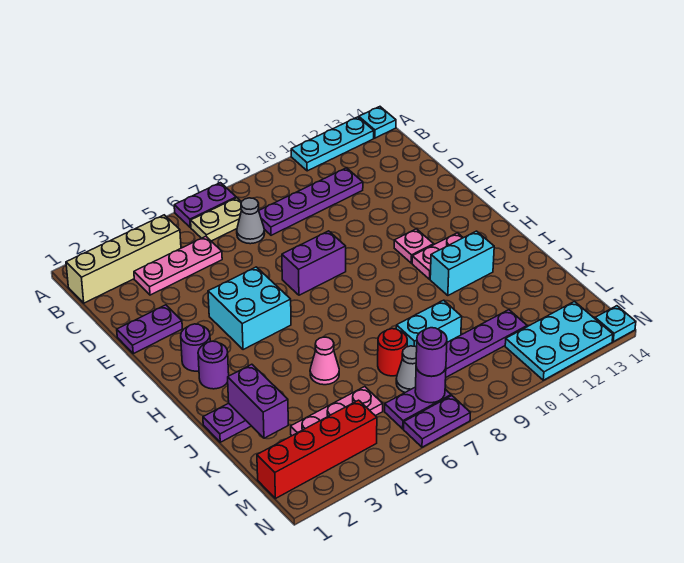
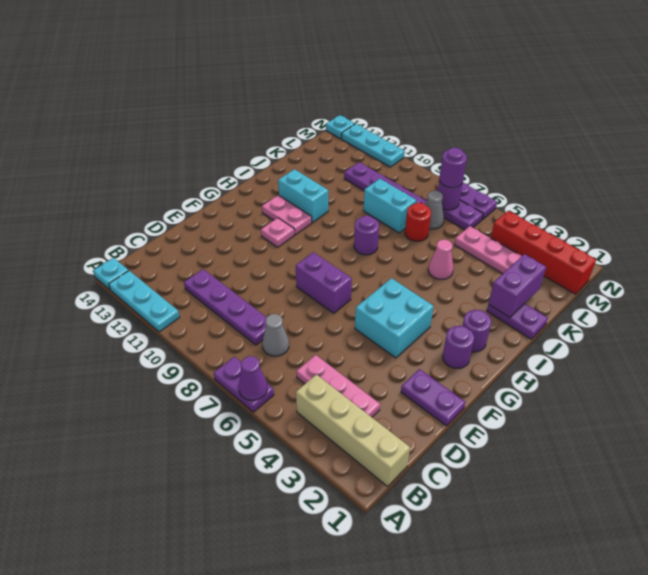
none -> purple 1x1 cone [239,356,267,401]
tan 1x2 plate [191,198,242,241] -> none
none -> purple 1x1 round brick [354,216,379,255]
cyan 2x3 plate [505,302,613,380] -> cyan 1x3 plate [342,124,405,167]

